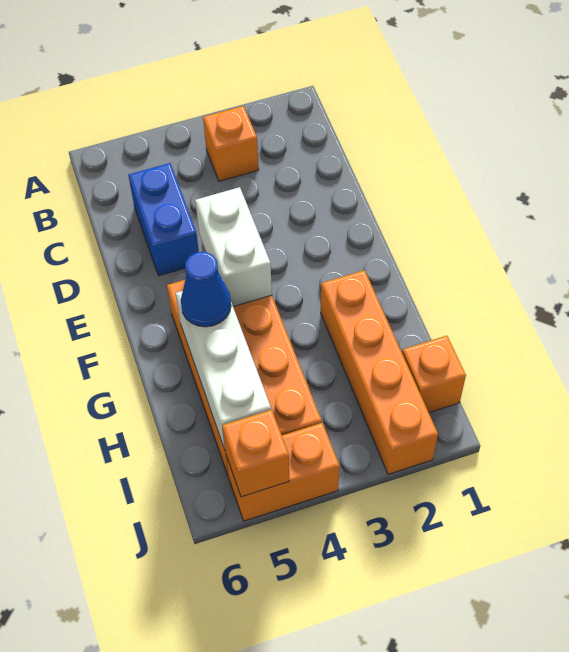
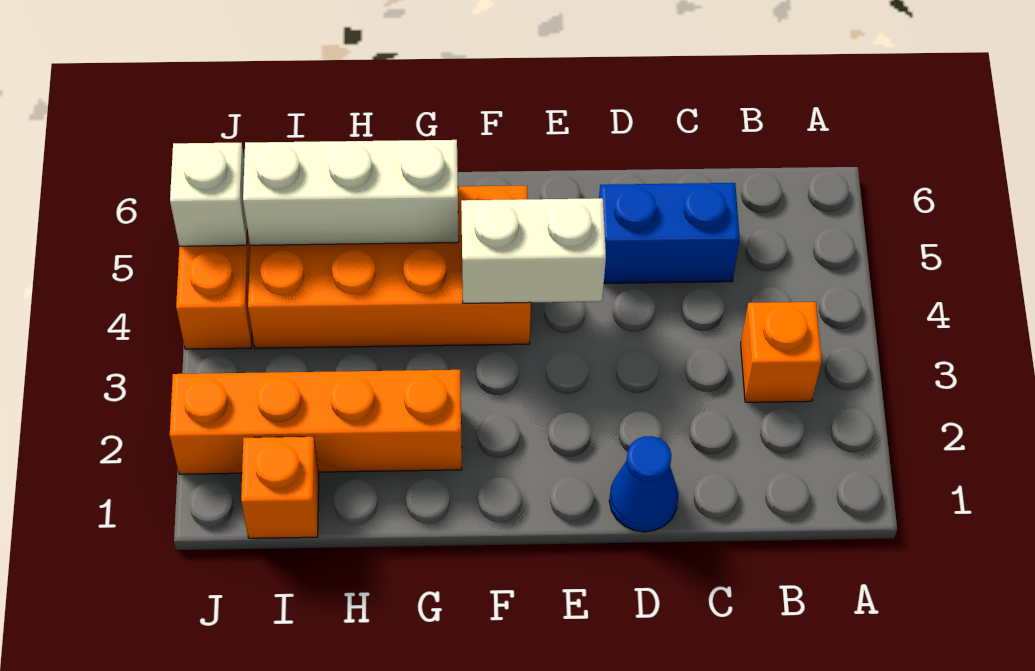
blue 1x1 cone [181,252,231,327] -> blue 1x1 cone moved to [609,436,678,532]
orange 1x1 brick [222,410,289,497] -> white 1x1 brick [170,143,247,246]

